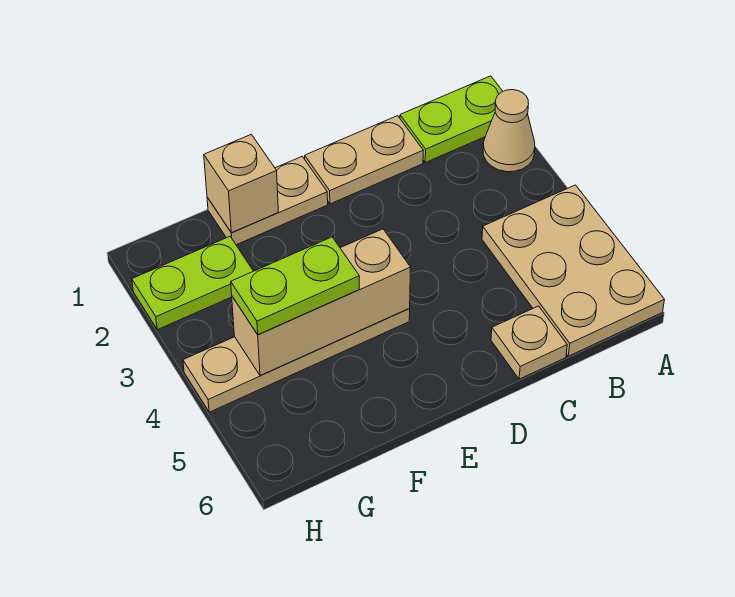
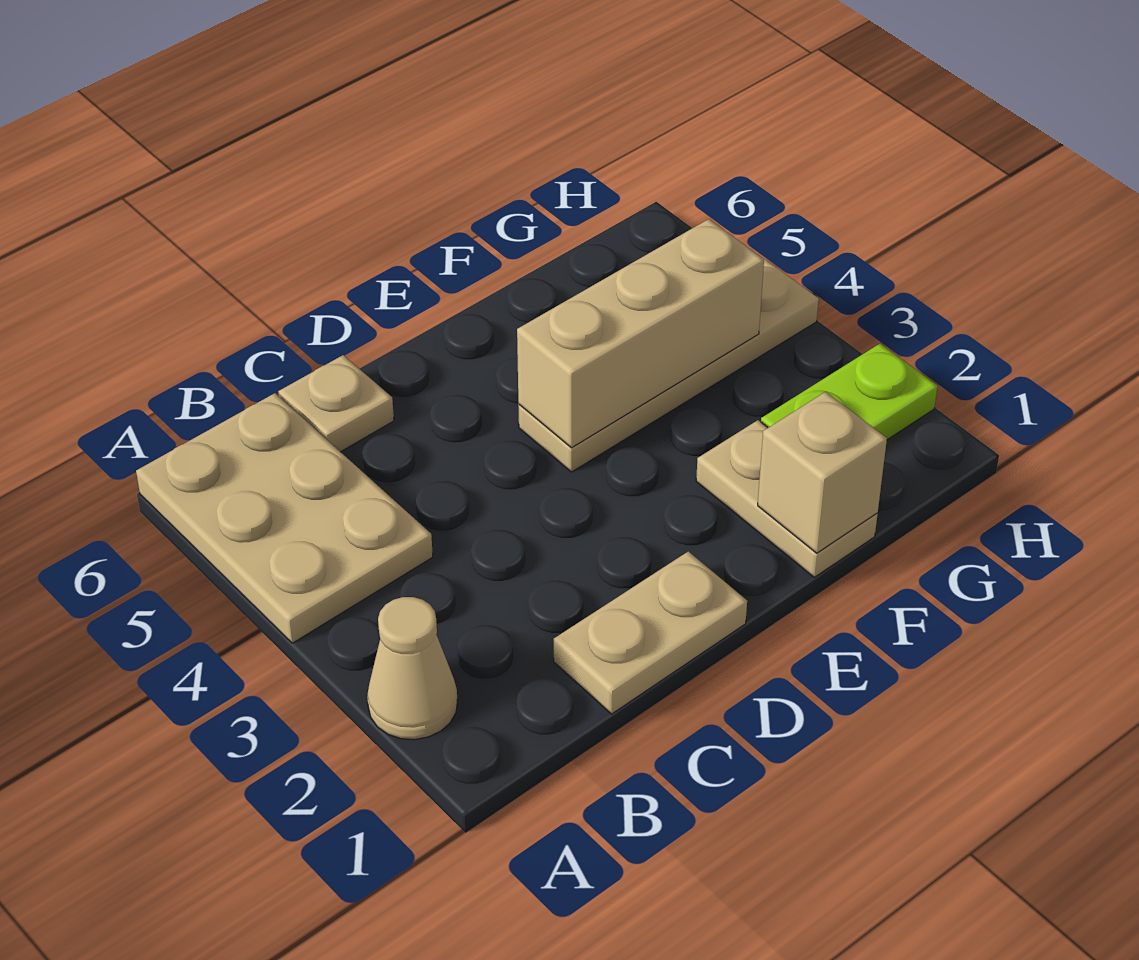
lime 1x2 plate [400,76,503,163] -> none
tan 1x2 plate [207,157,328,245] -> tan 1x2 plate turned to [696,420,878,577]
lime 1x2 plate [231,237,359,335] -> none

